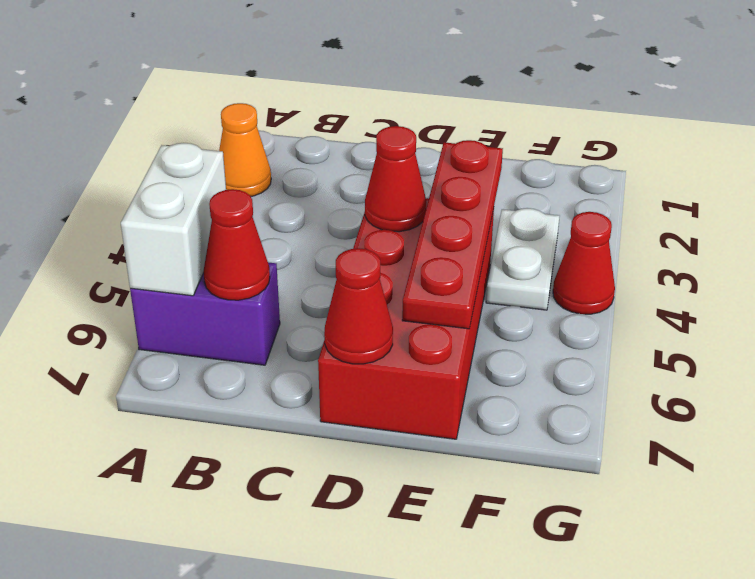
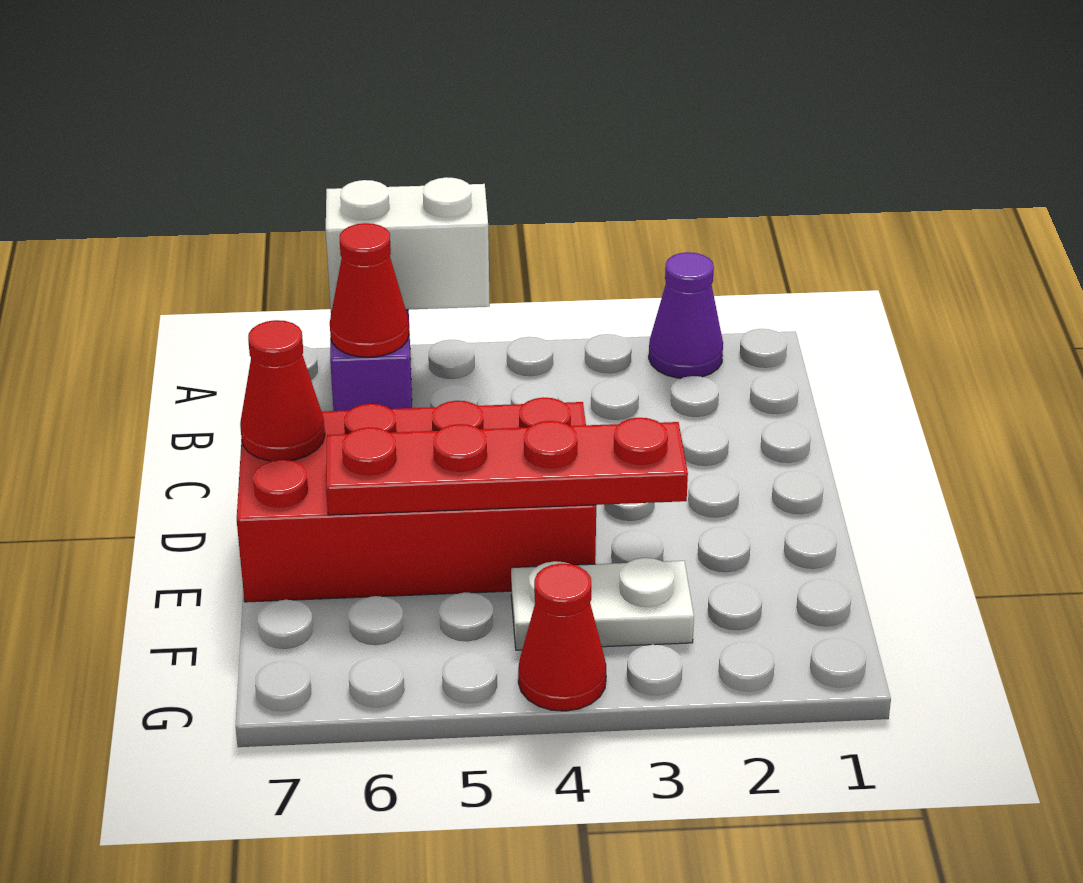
orange 1x1 cone [219,103,271,196] -> purple 1x1 cone [649,252,723,378]
red 1x1 cone [365,126,426,232] -> none

